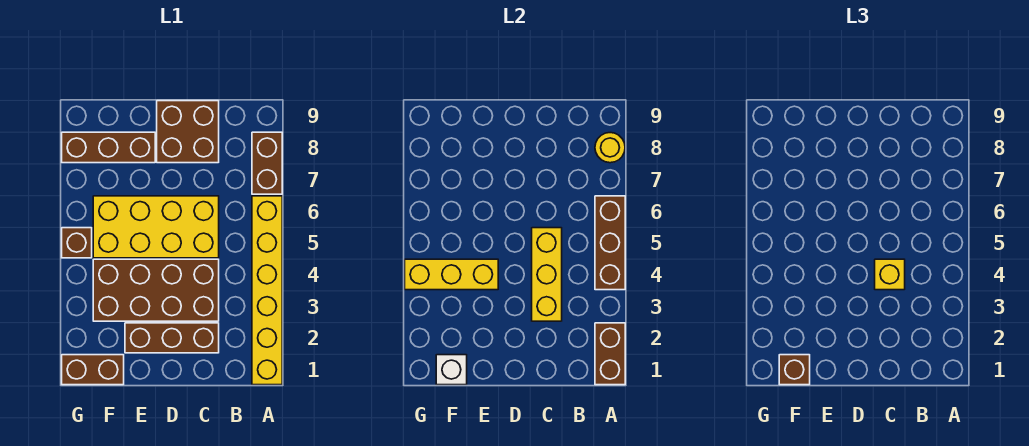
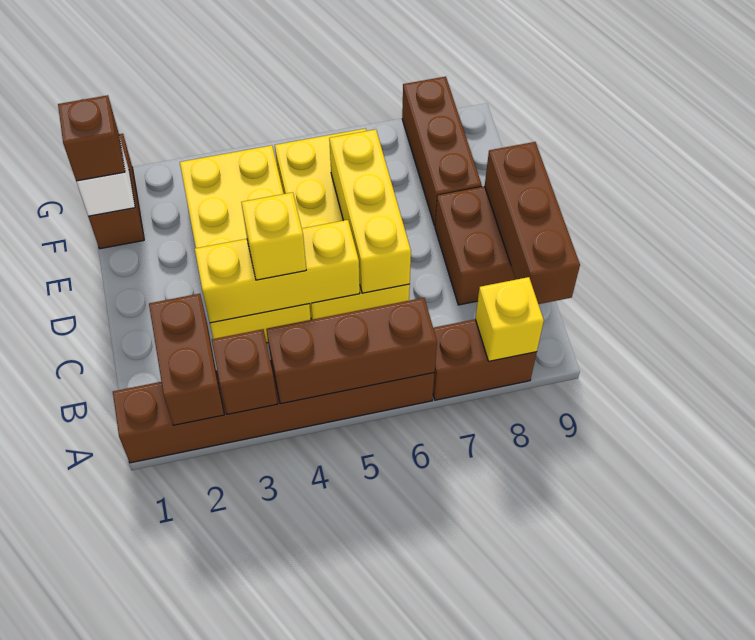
yellow 1x6 brick [252,196,282,385] -> brown 1x6 brick [113,360,435,463]
brown 1x2 brick [595,323,625,385] -> brown 1x2 brick turned to [149,294,224,425]
yellow 1x1 round brick [595,133,625,163] -> yellow 1x1 brick [475,277,544,361]
brown 1x3 brick [125,323,219,353] -> brown 1x3 brick moved to [485,142,580,304]
brown 2x4 brick [93,259,219,321] -> yellow 2x4 brick [180,145,311,343]
yellow 1x3 brick [405,259,498,290] -> yellow 1x3 brick moved to [329,129,411,293]
brown 1x1 brick [62,228,92,258] -> brown 1x1 brick moved to [212,329,278,414]

